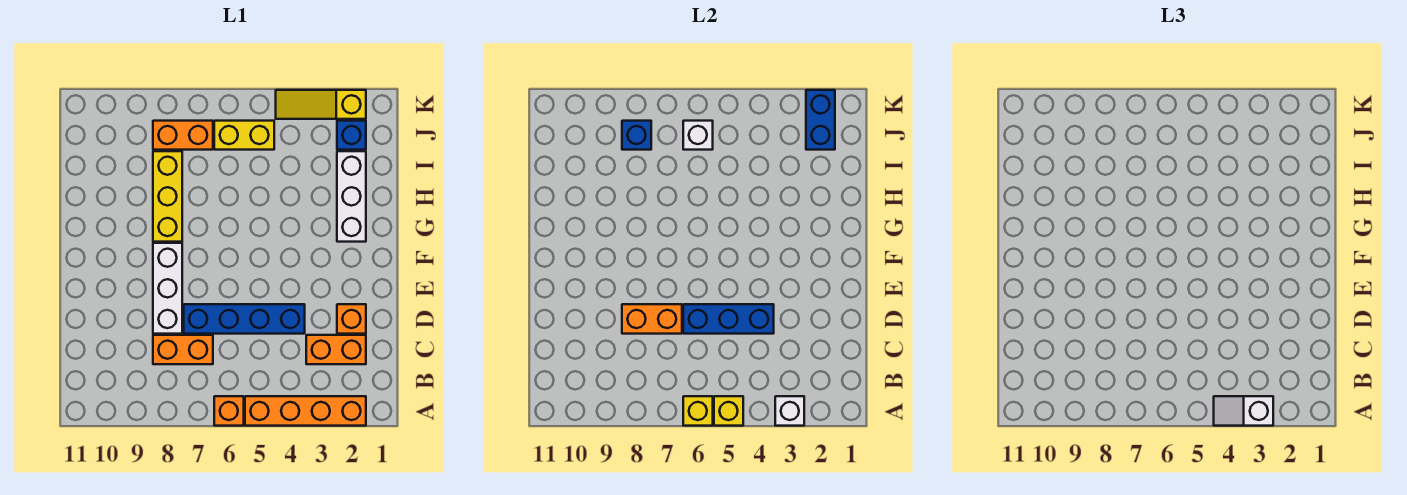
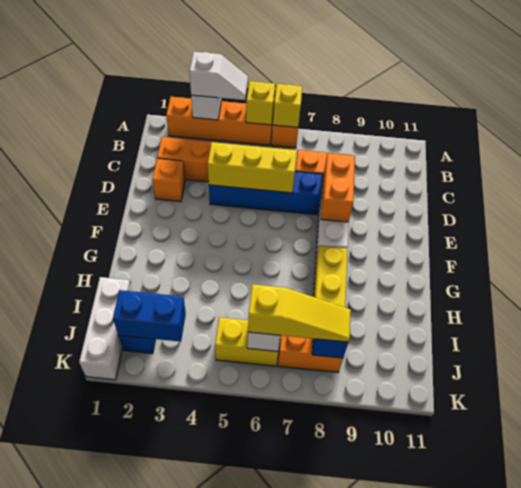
blue 1x3 brick [683,304,774,334] -> yellow 1x3 brick [208,142,297,193]
orange 1x2 brick [622,304,682,334] -> orange 1x2 brick turned to [321,153,355,222]
white 1x3 brick [337,151,366,242] -> white 1x3 brick moved to [79,277,132,380]
blue 1x2 brick [806,90,835,150] -> blue 1x2 brick turned to [113,290,186,342]
yellow 1x3 slope [276,90,366,119] -> yellow 1x3 slope moved to [248,284,351,342]

